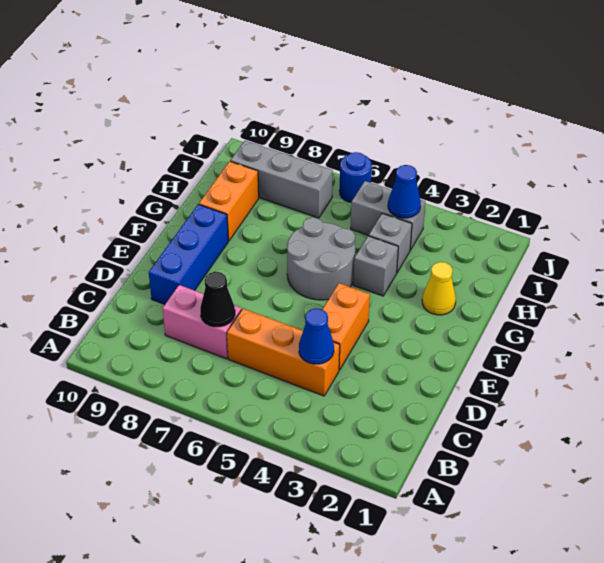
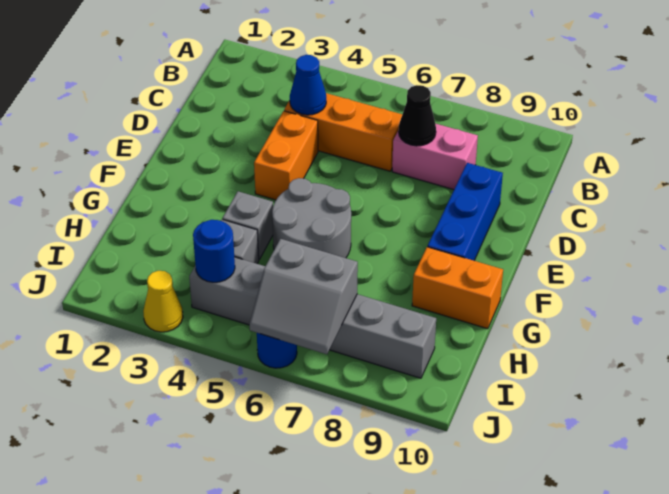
yellow 1x1 cone [422,262,456,315] -> yellow 1x1 cone moved to [143,271,183,332]
orange 1x2 brick [199,161,259,241] -> orange 1x2 brick turned to [412,247,503,329]
blue 1x1 cone [388,165,421,218] -> blue 1x1 round brick [193,220,235,282]
none -> grey 2x2 slope [249,239,358,354]

